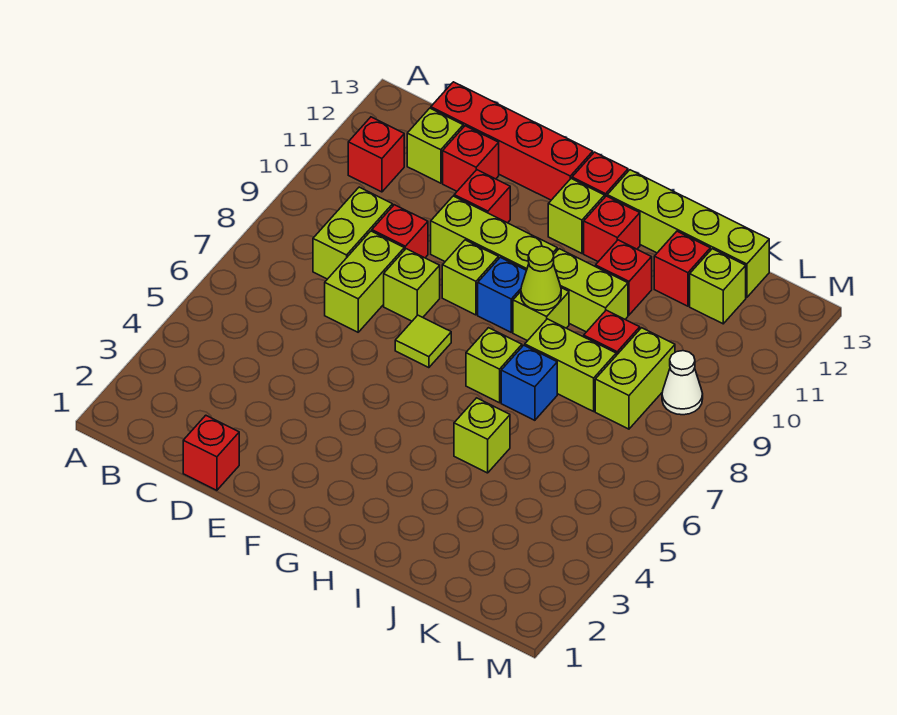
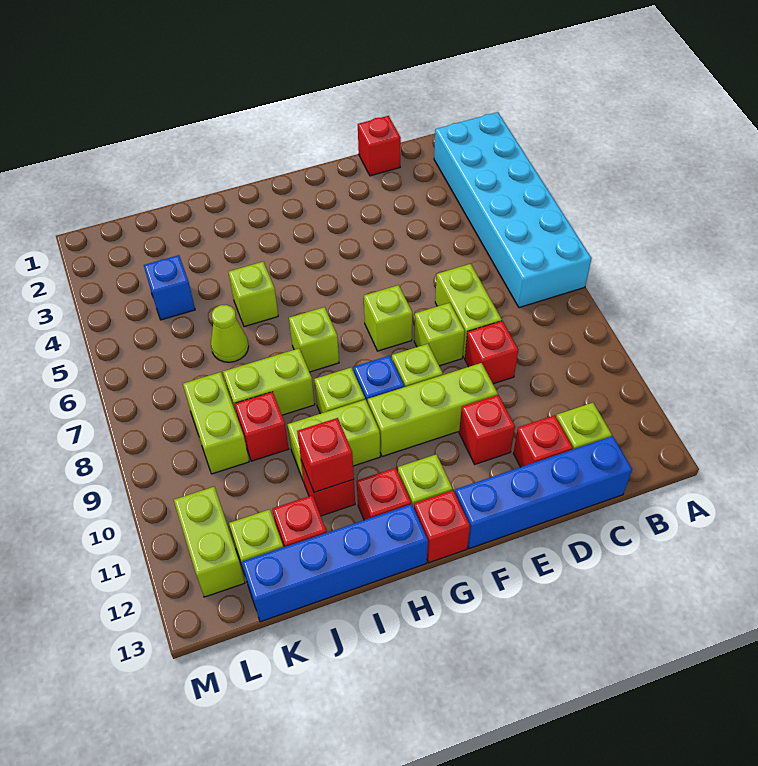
none -> cyan 2x6 brick [434,112,591,308]
red 1x1 brick [348,117,404,192] -> red 1x1 brick moved to [297,418,354,492]
lime 1x2 brick [313,187,393,279] -> lime 1x2 brick moved to [174,487,245,597]
red 1x4 brick [431,82,593,200] -> blue 1x4 brick [455,436,632,549]
lime 1x1 tile [395,315,451,368] -> lime 1x1 brick [364,285,412,351]
lime 1x1 cone [521,246,561,310] -> lime 1x1 cone moved to [211,305,249,362]
lime 1x4 brick [607,170,769,298] -> blue 1x4 brick [242,504,428,622]
blue 1x1 brick [501,345,557,420] -> blue 1x1 brick moved to [144,255,195,320]
white 1x1 cone [662,351,703,415] -> none

